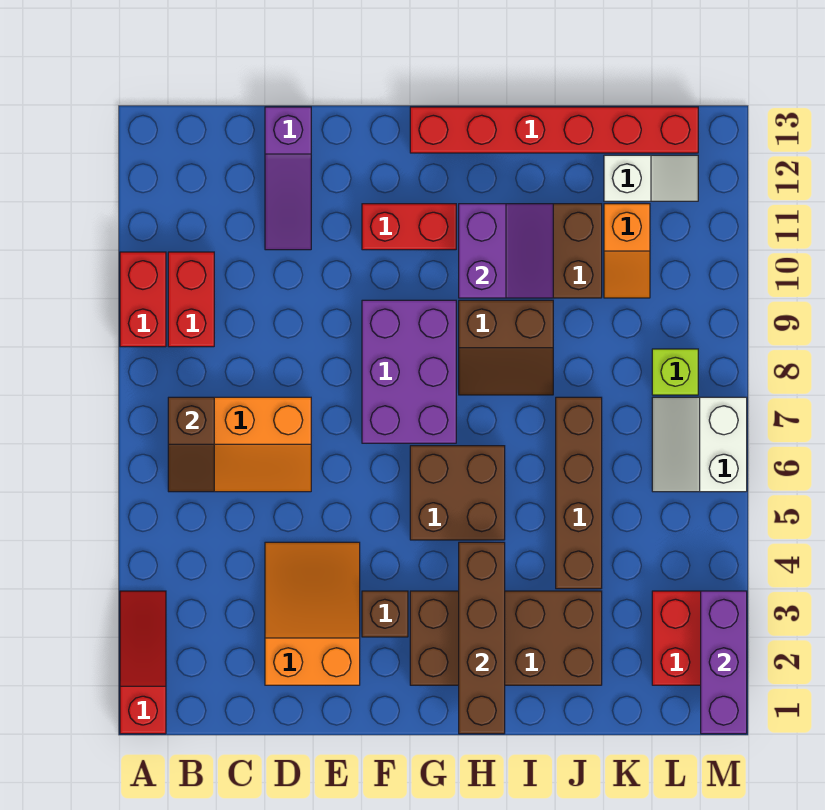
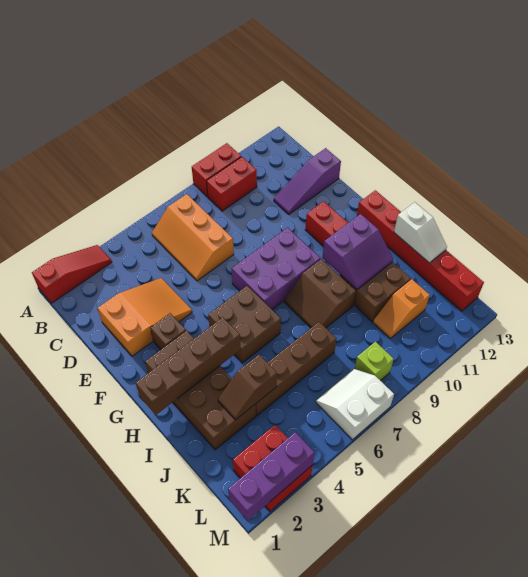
brown 1x2 slope [168,397,214,492] -> brown 1x2 slope moved to [218,355,277,420]
white 1x2 slope [604,155,698,201] -> white 1x2 slope moved to [394,202,447,263]

